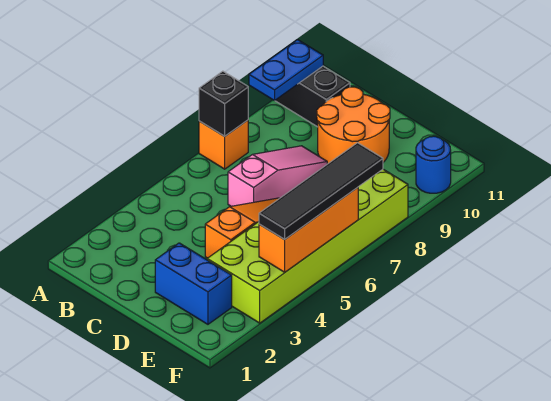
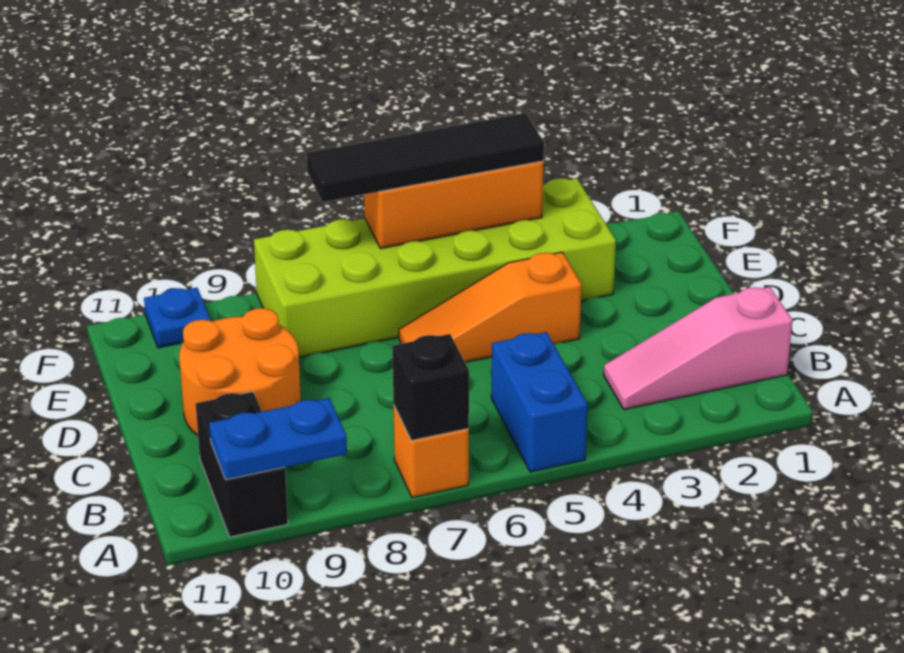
pink 1x3 slope [228,146,327,206] -> pink 1x3 slope moved to [604,287,793,409]
blue 1x2 brick [155,243,232,324] -> blue 1x2 brick moved to [491,332,588,472]
blue 1x1 round brick [416,136,451,193] -> blue 1x1 plate [144,288,211,348]

